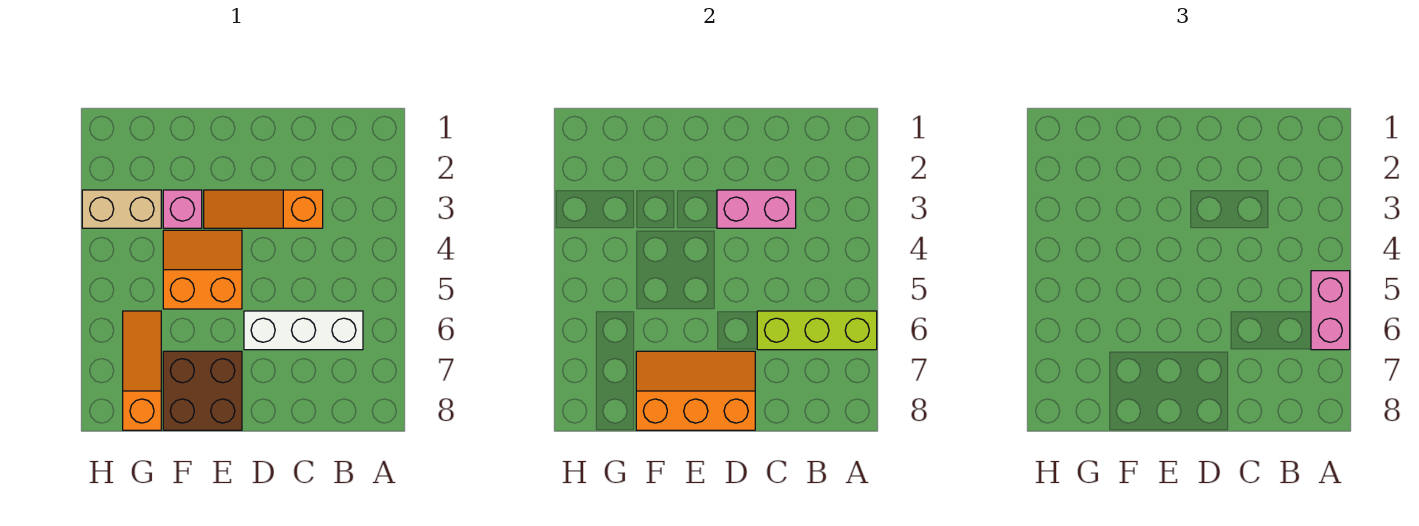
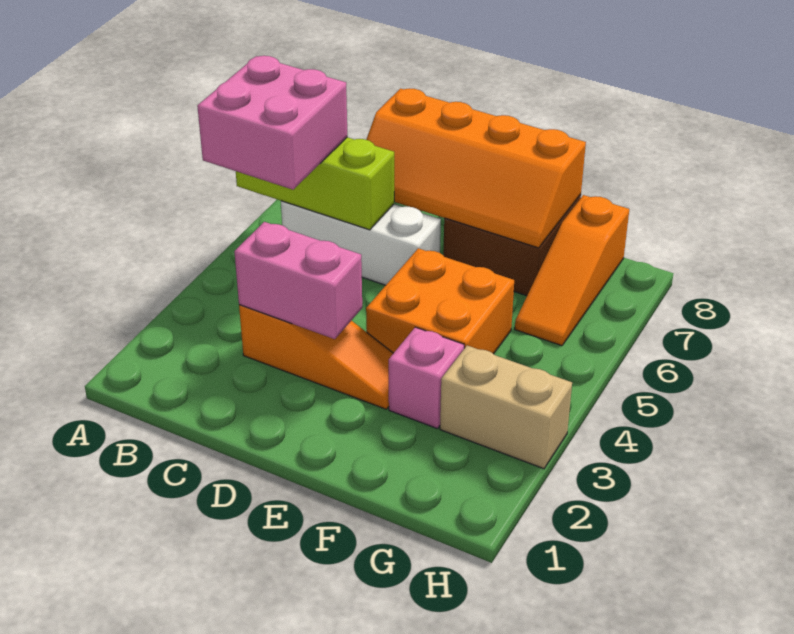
pink 1x2 brick [1311,271,1350,350] -> pink 2x2 brick [197,56,348,190]
orange 2x3 slope [636,351,755,430] -> orange 2x4 slope [366,89,586,248]
orange 2x2 slope [163,230,242,309] -> orange 2x2 brick [366,248,514,354]

